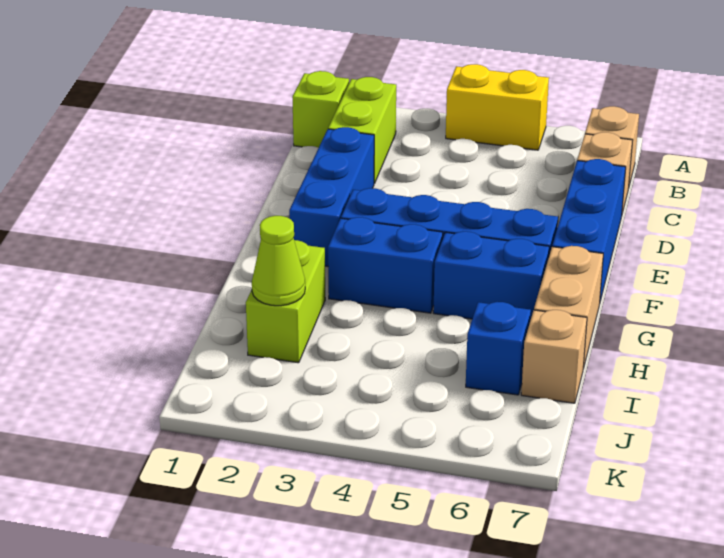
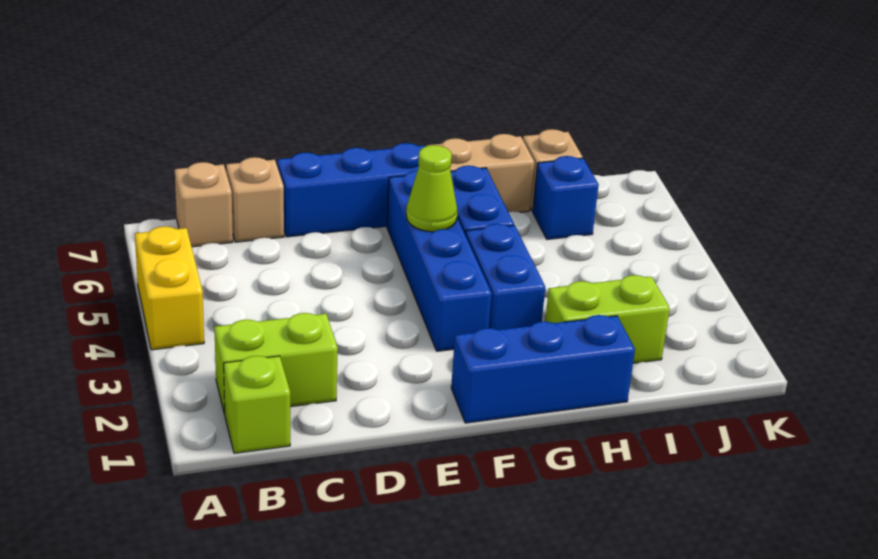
blue 1x3 brick [289,127,374,267] -> blue 1x3 brick moved to [451,315,635,423]
lime 1x1 cone [252,216,305,306] -> lime 1x1 cone moved to [406,145,458,232]

